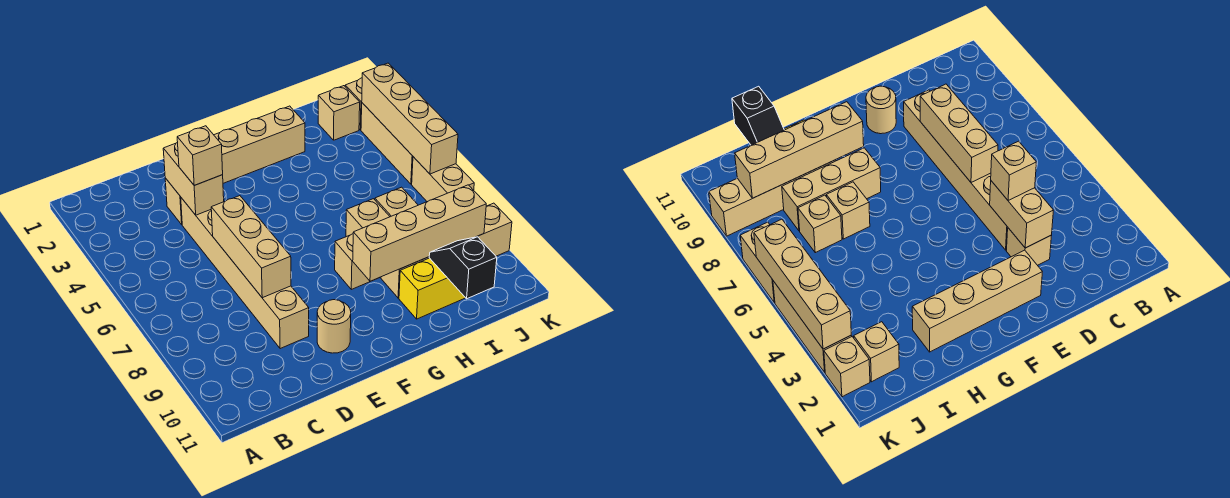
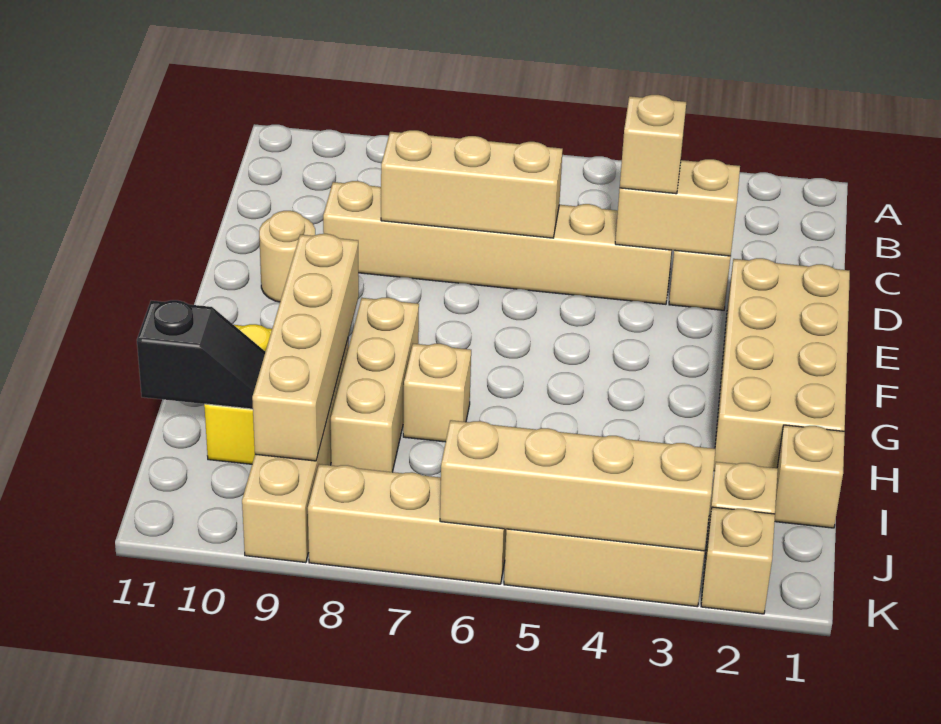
tan 1x4 brick [214,106,305,183] -> tan 2x4 brick [714,258,850,471]
tan 1x1 brick [375,187,418,217] -> tan 1x1 brick moved to [775,425,845,528]
tan 1x2 brick [412,157,474,202] -> tan 1x3 brick [308,464,507,584]

